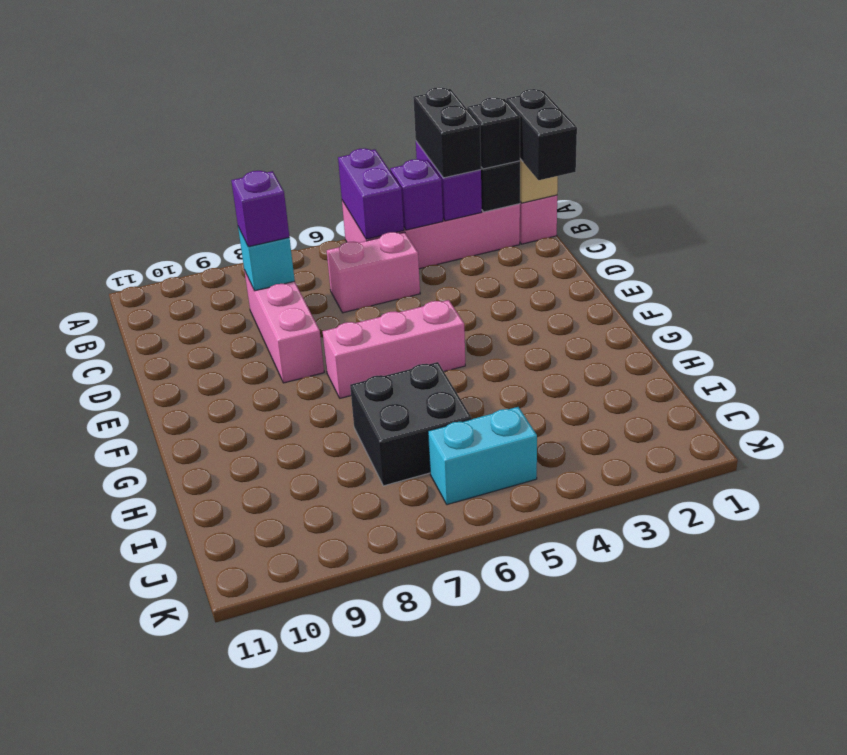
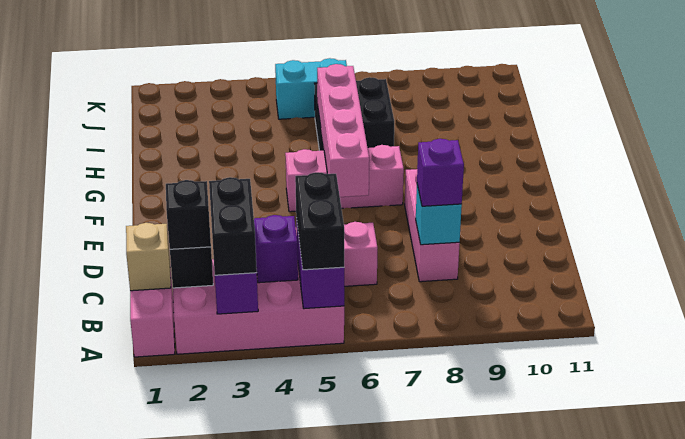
black 1x2 brick [506,89,577,180] -> black 1x2 brick moved to [295,172,344,270]
none -> pink 1x4 brick [317,64,369,197]

